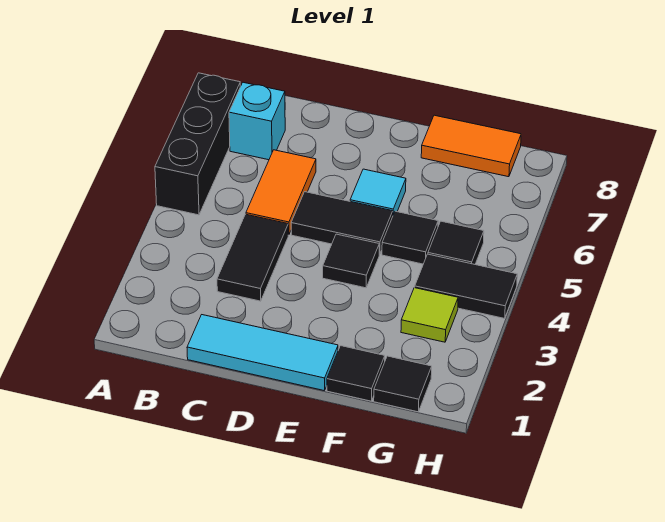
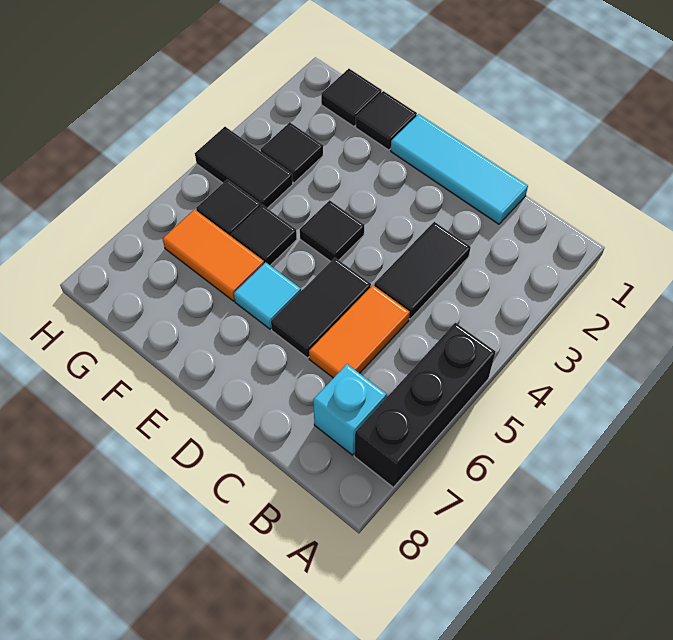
black 1x2 tile [291,192,393,255] -> black 1x2 tile turned to [271,258,371,358]
orange 1x2 tile [421,115,521,177] -> orange 1x2 tile moved to [162,209,264,301]
lime 1x1 tile [401,288,458,342] -> black 1x1 tile [261,122,323,183]

